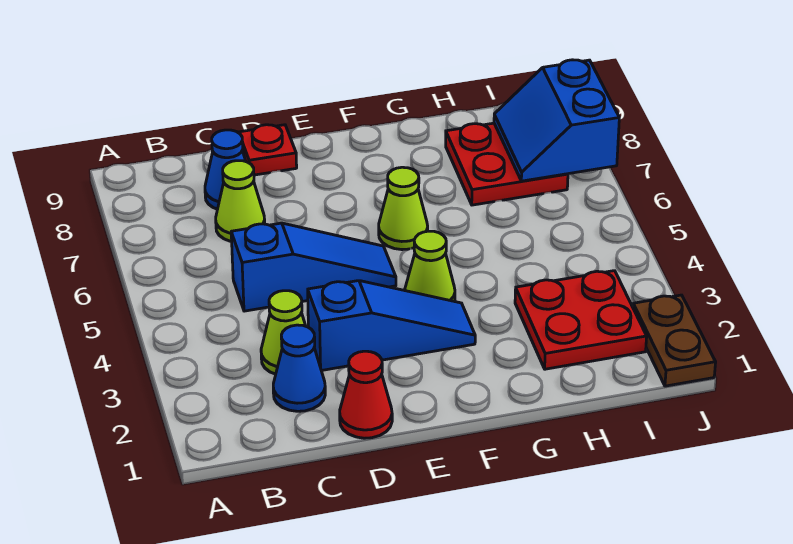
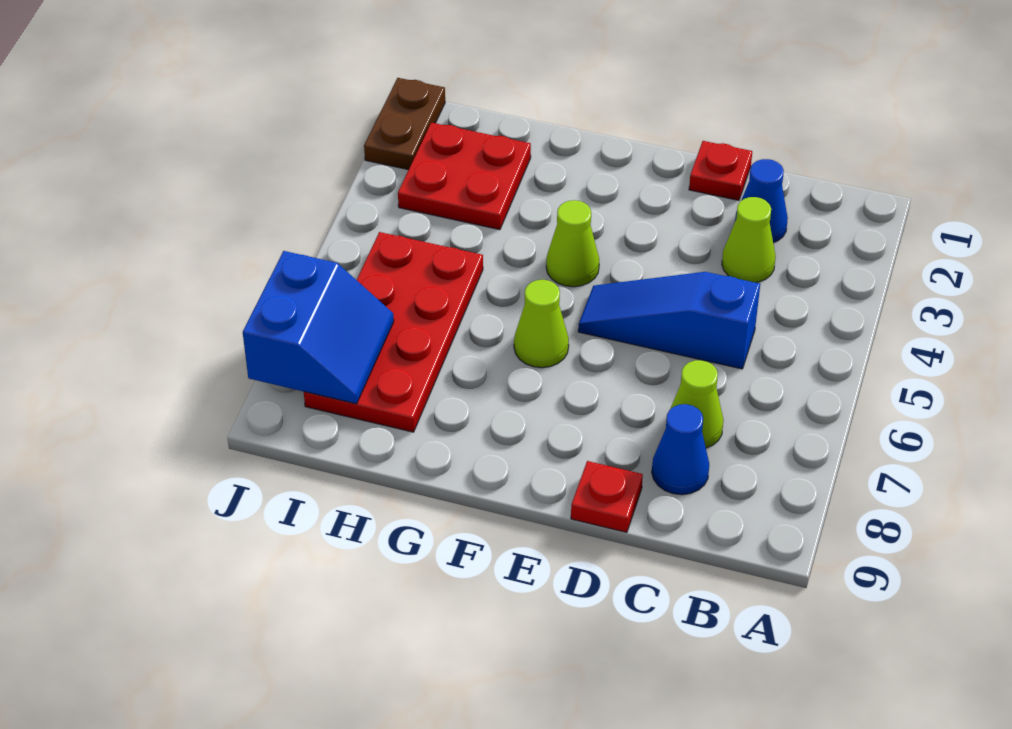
red 1x1 cone [340,351,392,438] -> red 1x1 plate [689,141,752,200]
blue 1x3 slope [308,281,475,371] -> none
red 2x2 plate [446,123,568,205] -> red 2x4 plate [304,232,483,432]

